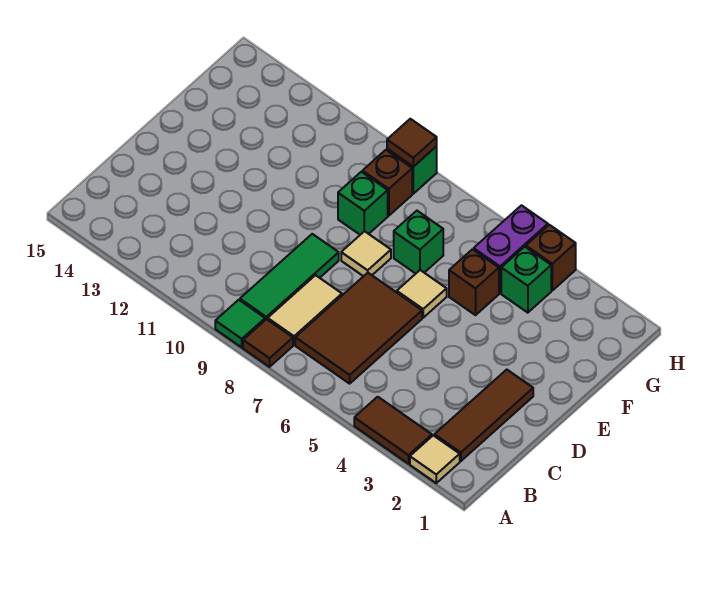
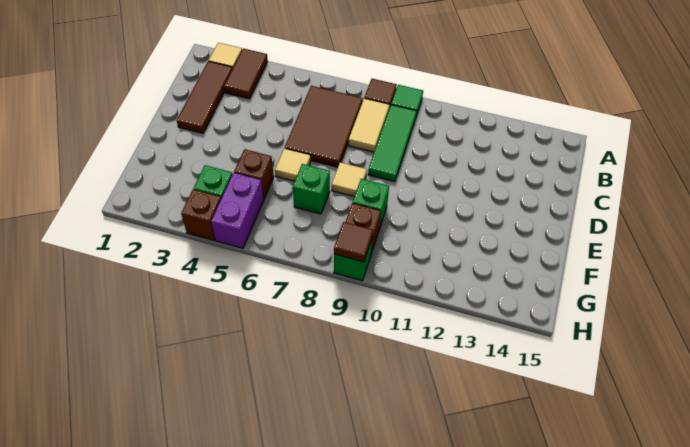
brown 1x2 tile [354,397,432,464] -> brown 1x2 tile turned to [224,48,268,99]

